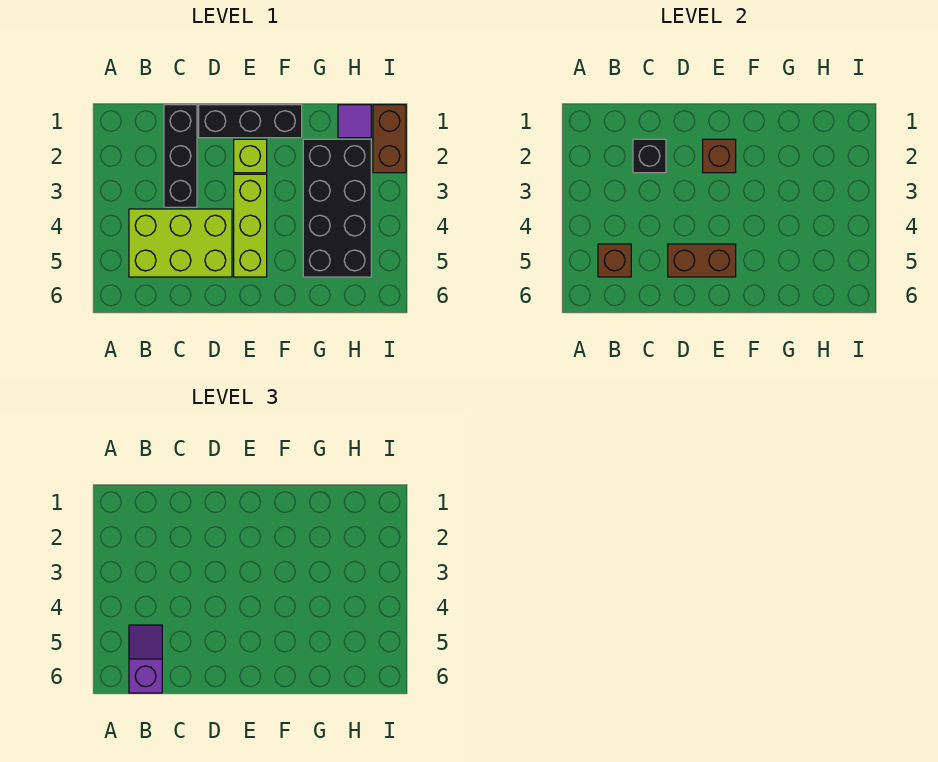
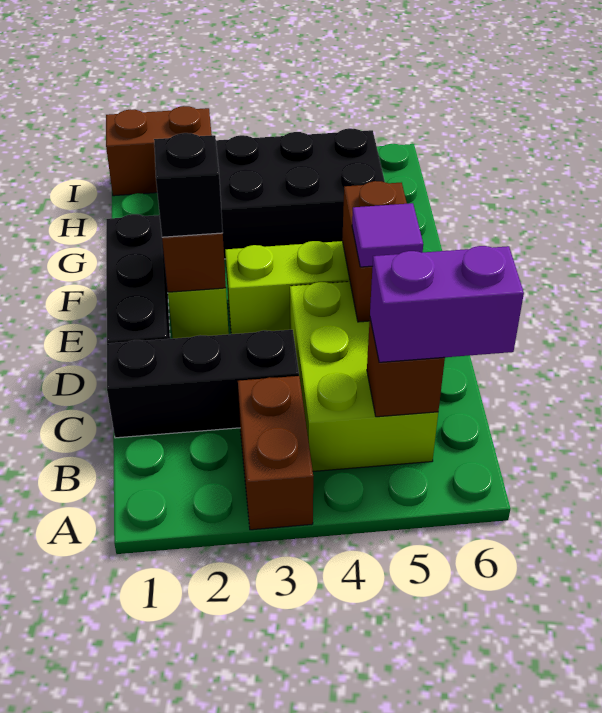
none -> brown 1x2 brick [238,376,313,530]
purple 1x2 slope [129,625,162,693] -> purple 1x2 brick [370,246,524,362]
black 1x1 brick [633,139,666,173] -> black 1x1 brick moved to [154,133,223,237]
purple 1x1 tile [338,105,371,138] -> purple 1x1 tile moved to [352,203,423,267]

